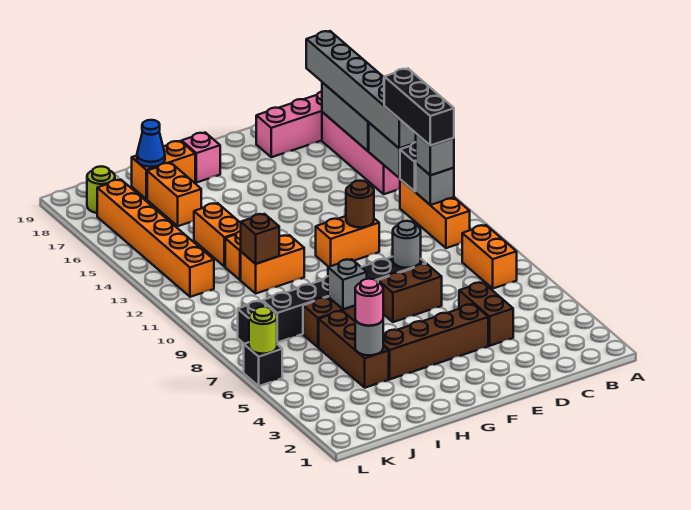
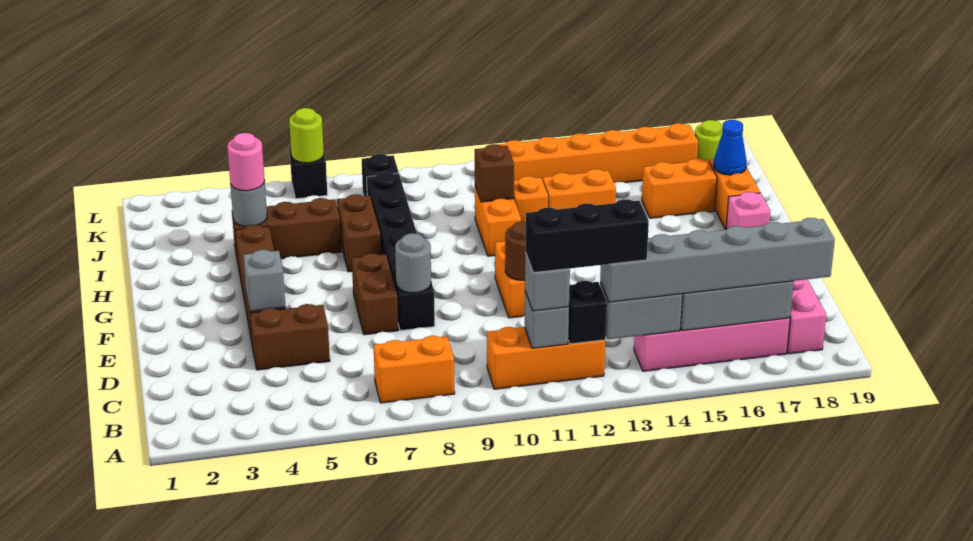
grey 1x1 brick [328,259,367,309] -> grey 1x1 brick moved to [243,250,286,311]

